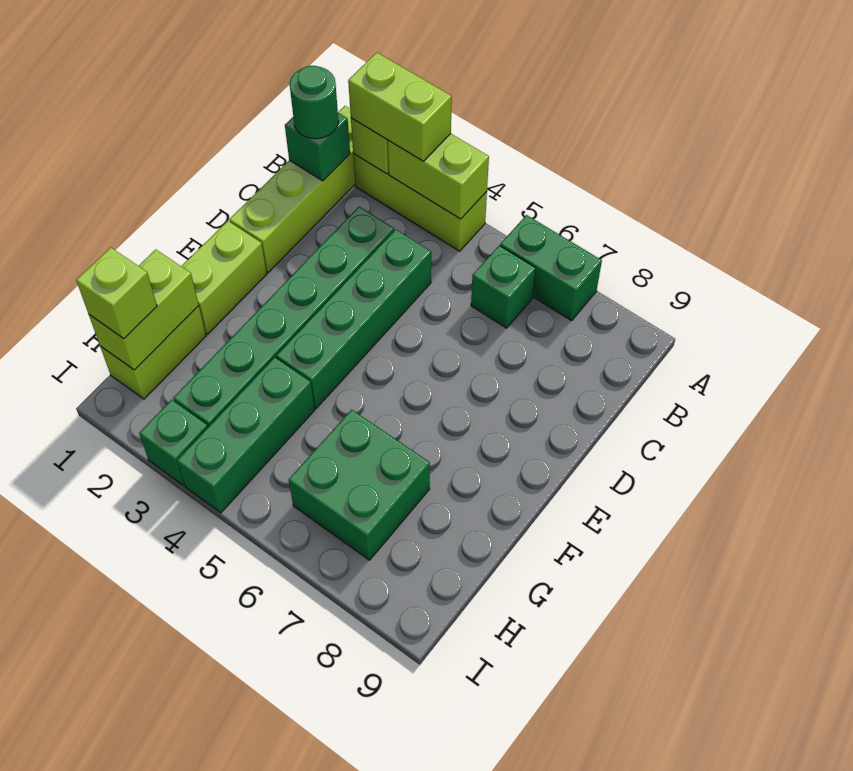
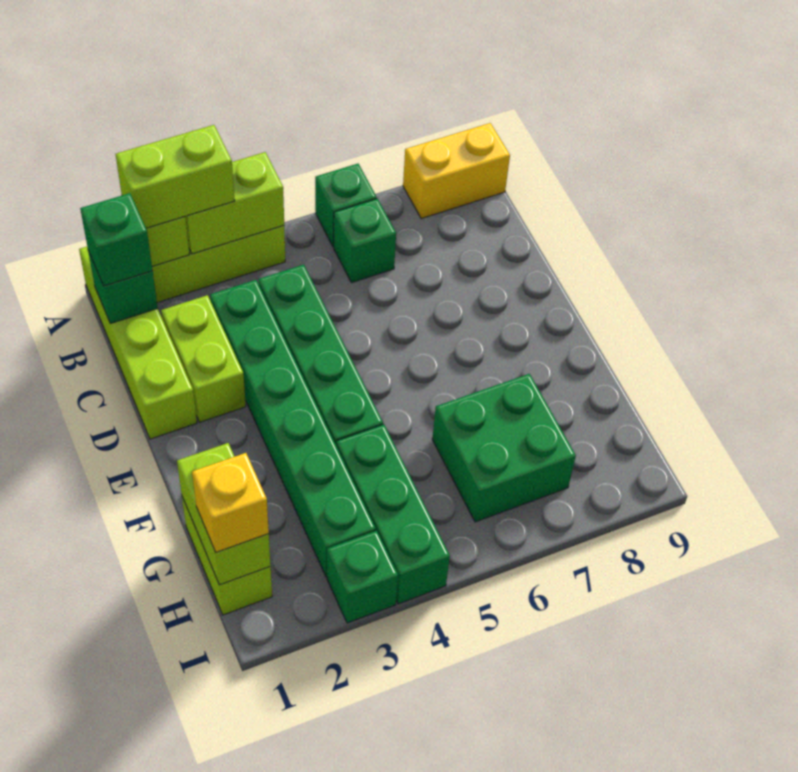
green 1x2 brick [500,215,602,321] -> green 1x1 brick [315,164,377,247]
none -> yellow 1x2 brick [403,123,510,219]
green 1x1 round brick [289,66,338,139] -> green 1x1 brick [80,193,152,286]
lime 1x2 brick [181,221,267,334] -> lime 1x2 brick moved to [161,295,246,422]
lime 1x1 brick [76,247,157,338] -> yellow 1x1 brick [192,453,269,552]

